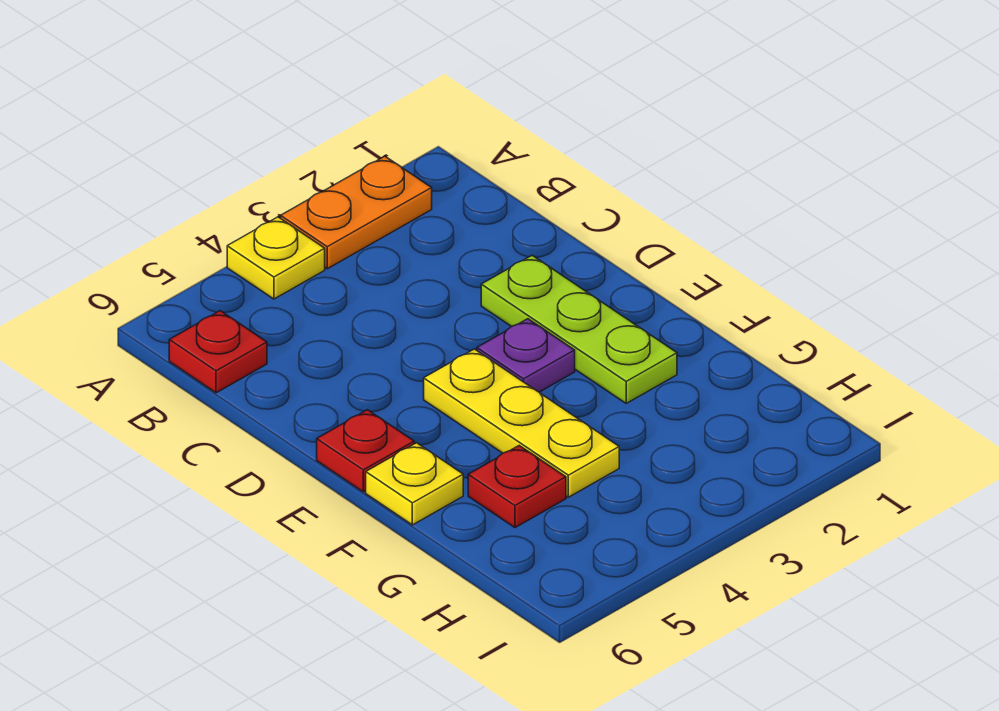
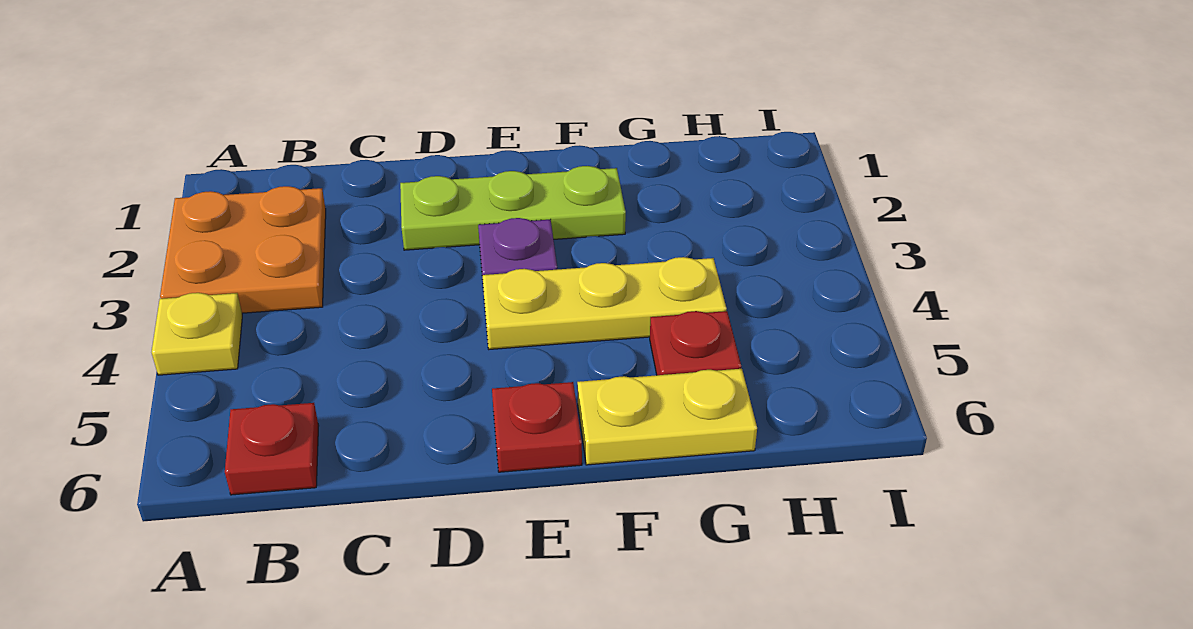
orange 1x2 plate [281,156,432,269] -> orange 2x2 plate [160,186,326,313]
yellow 1x1 plate [366,443,463,525] -> yellow 1x2 plate [577,369,757,465]

